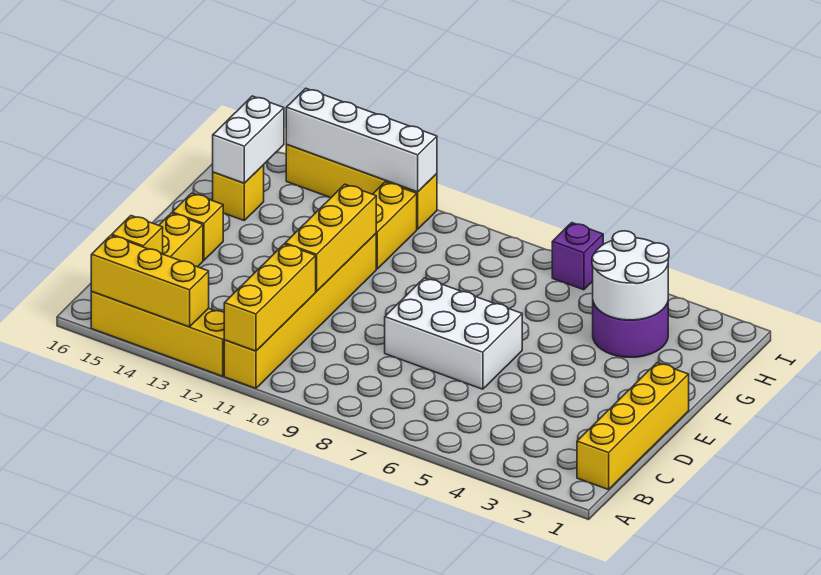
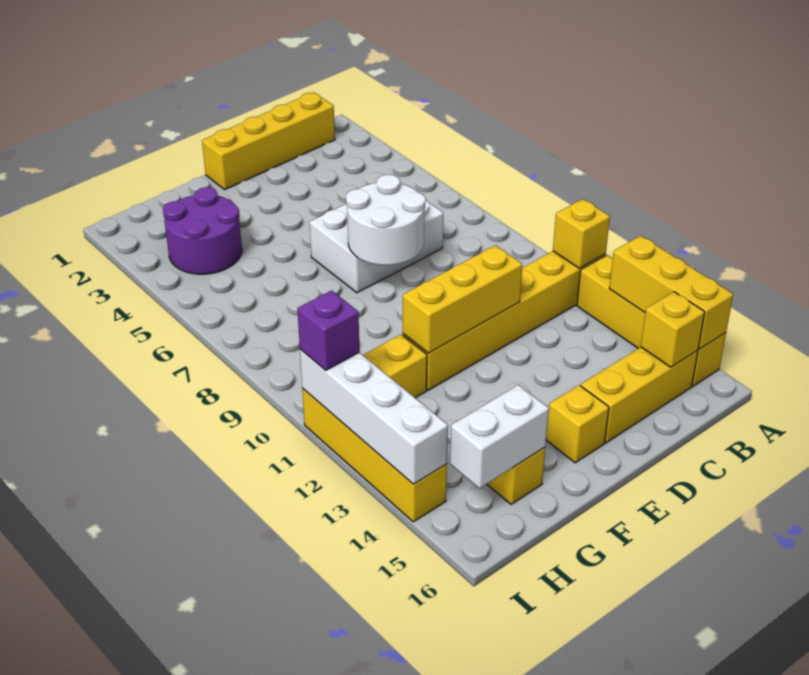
yellow 1x3 brick [224,244,316,351] -> yellow 1x1 brick [553,199,610,268]
white 2x3 brick [385,278,522,389] -> white 2x3 brick turned to [310,183,443,293]
white 2x2 round brick [592,231,669,320] -> white 2x2 round brick moved to [346,175,426,265]
purple 1x1 brick [552,223,603,290] -> purple 1x1 brick moved to [297,290,360,370]

